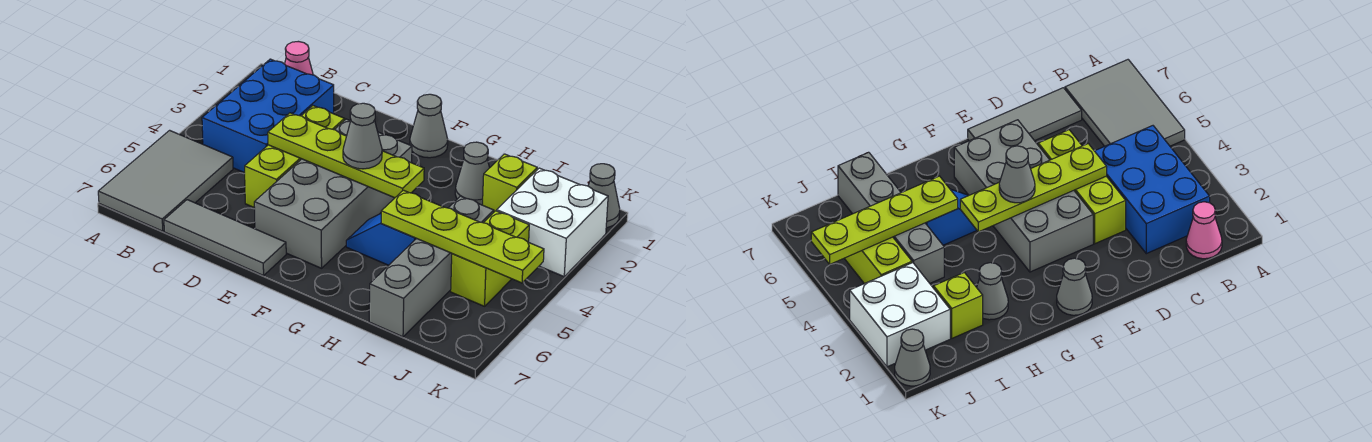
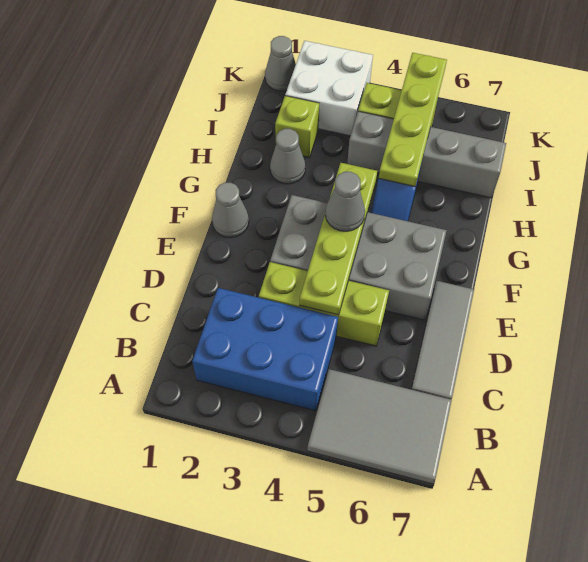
pink 1x1 cone [285,42,313,75] -> none

